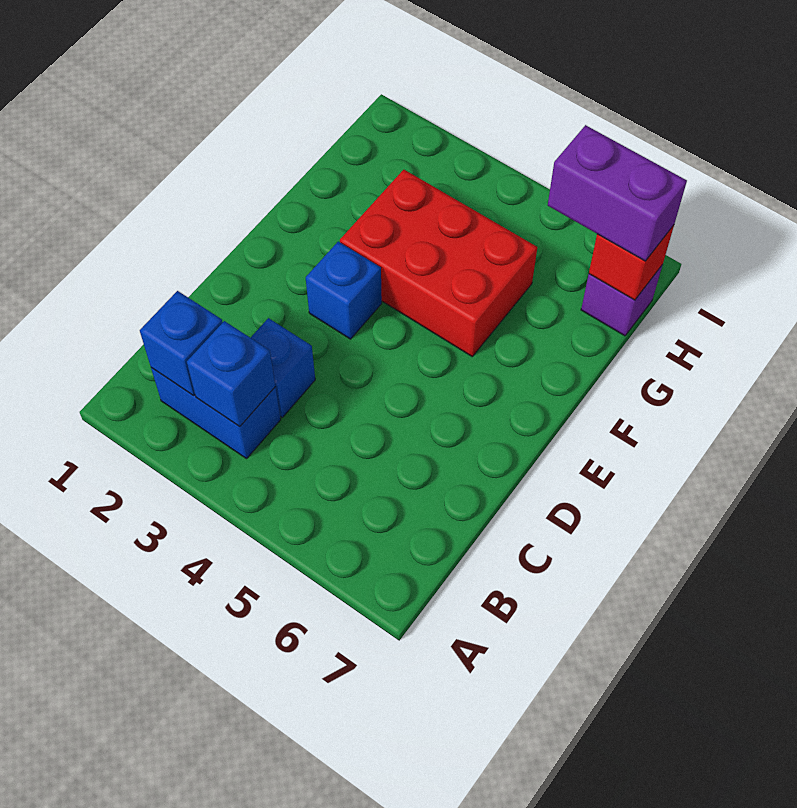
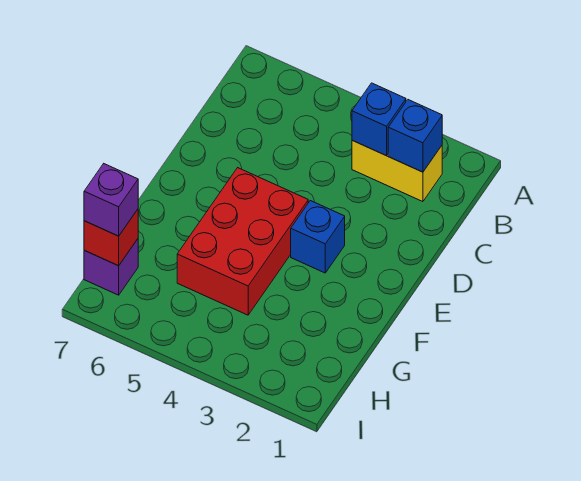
blue 1x2 brick [151,368,281,459] -> yellow 1x2 brick [352,140,442,202]
blue 1x1 brick [251,318,315,417] -> none
red 2x3 brick [340,170,537,356] -> red 2x3 brick turned to [177,168,308,315]
purple 1x2 brick [548,125,687,261] -> purple 1x1 brick [84,164,138,236]

